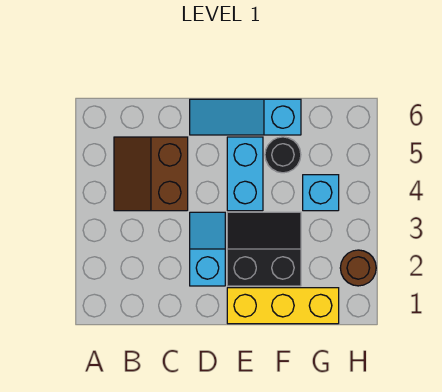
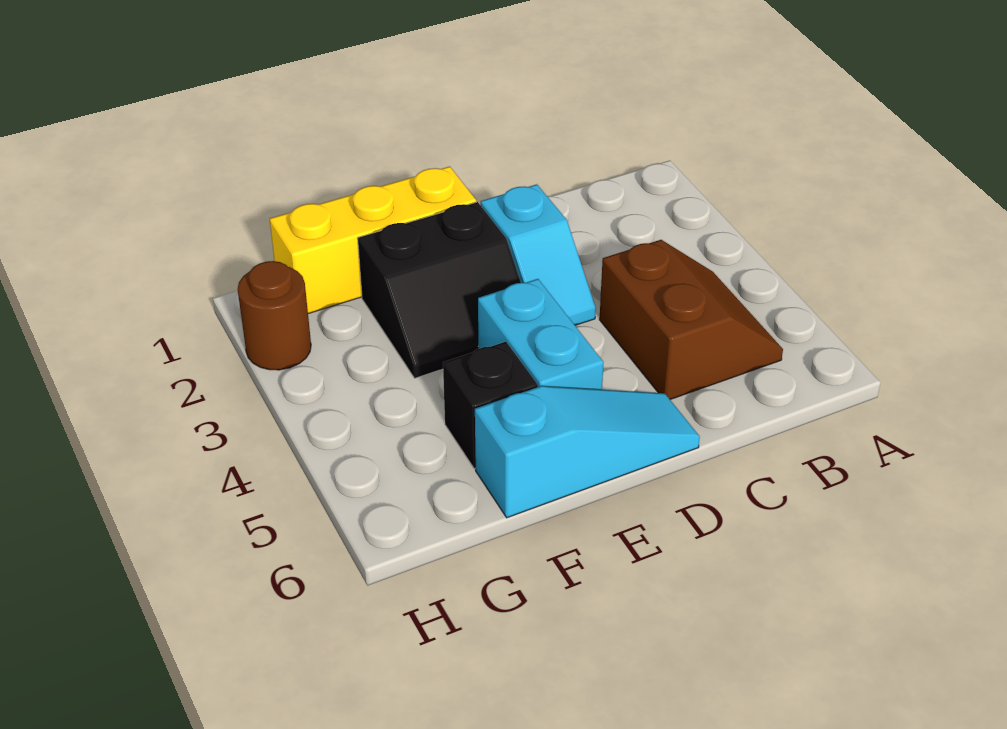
black 1x1 round brick [265,137,301,173] -> black 1x1 brick [443,342,538,469]
cyan 1x1 brick [303,175,339,211] -> none

